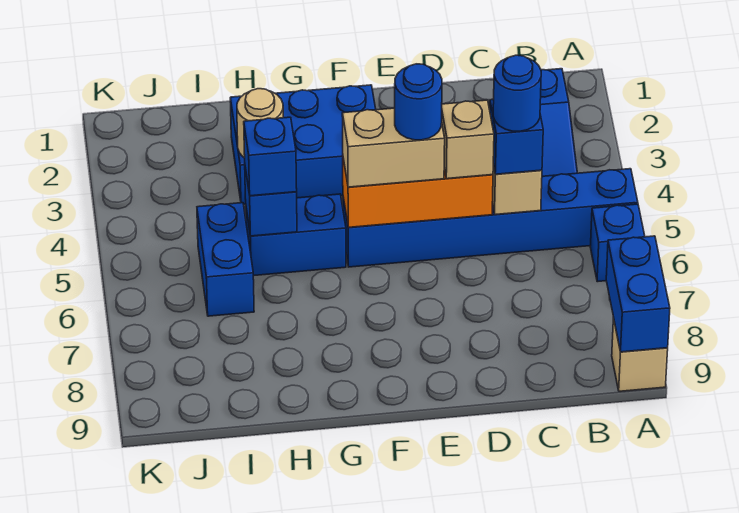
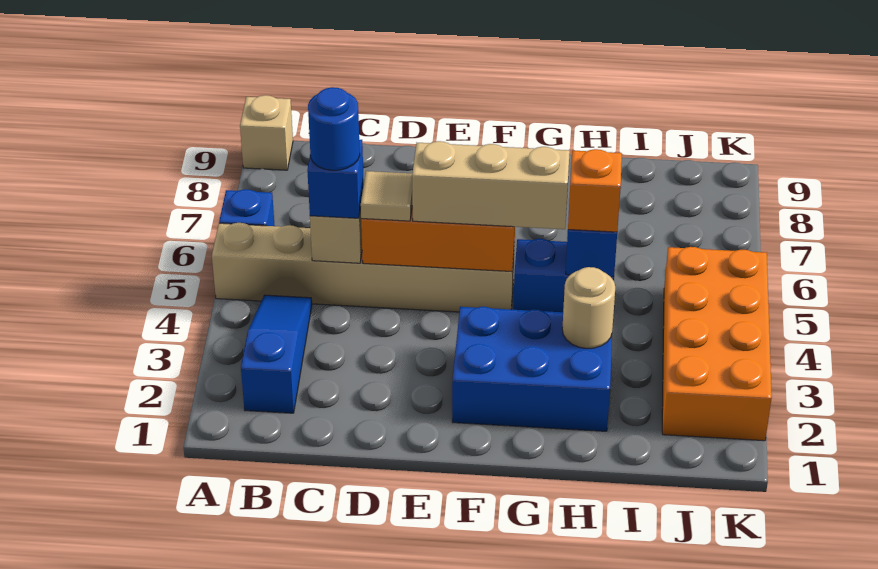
blue 1x6 brick [343,169,638,267] -> tan 1x6 brick [212,223,515,312]
blue 1x2 brick [606,236,670,352] -> none
tan 1x1 brick [442,100,494,179] -> tan 1x1 tile [361,171,412,221]
tan 1x2 brick [342,108,445,187] -> tan 1x3 brick [412,141,570,229]
blue 1x1 round brick [395,64,442,140] -> none
blue 1x1 brick [244,117,297,196] -> orange 1x1 brick [568,149,622,232]
blue 1x2 brick [197,203,254,316] -> none
none -> orange 2x4 brick [662,247,772,441]

